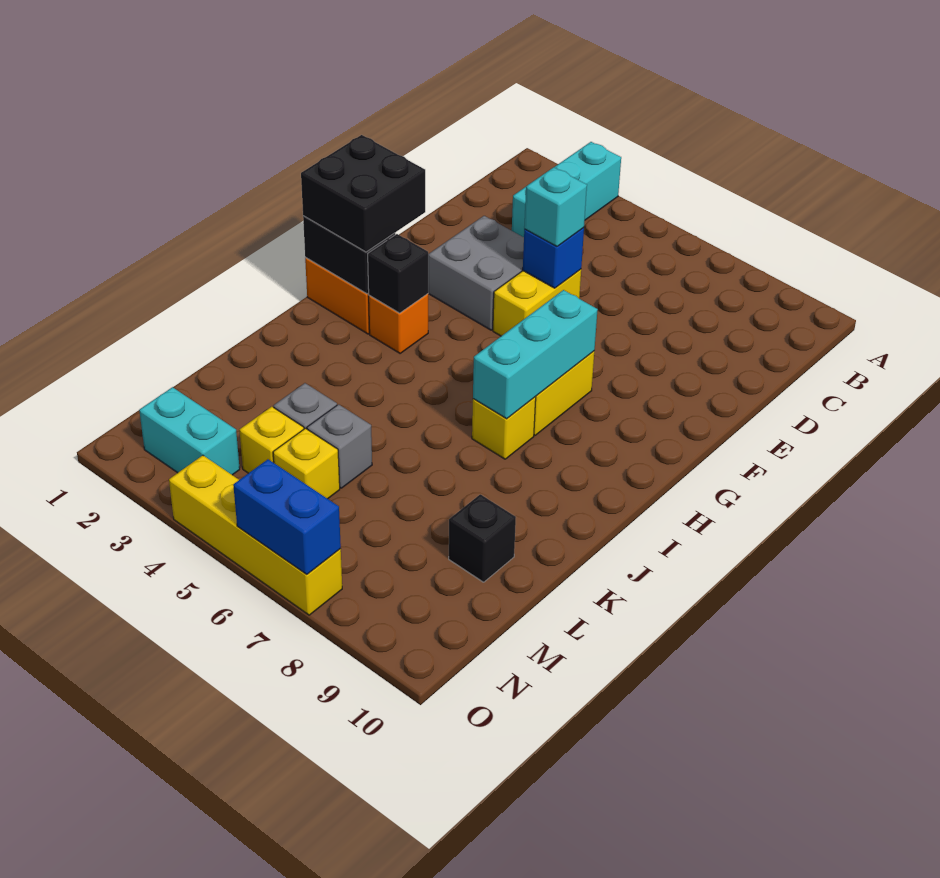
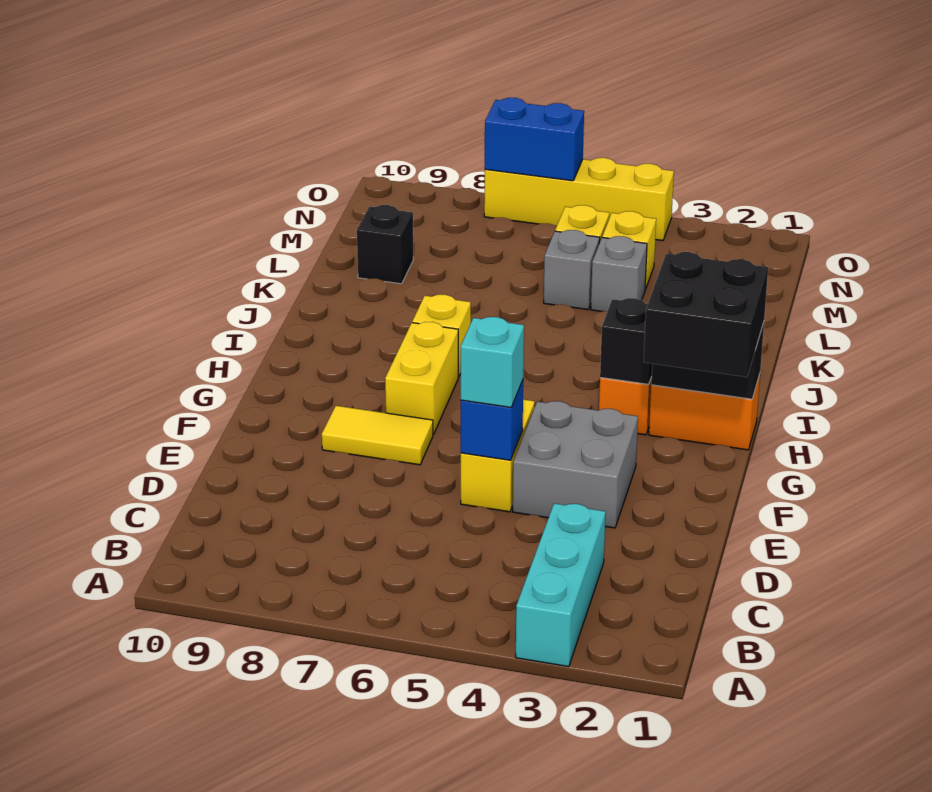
none -> yellow 1x2 tile [322,406,433,465]
cyan 1x3 brick [473,290,598,419] -> none
cyan 1x2 brick [139,387,240,475] -> none

